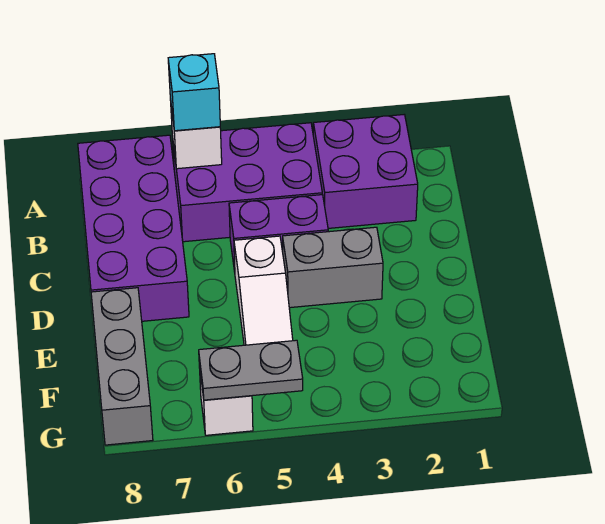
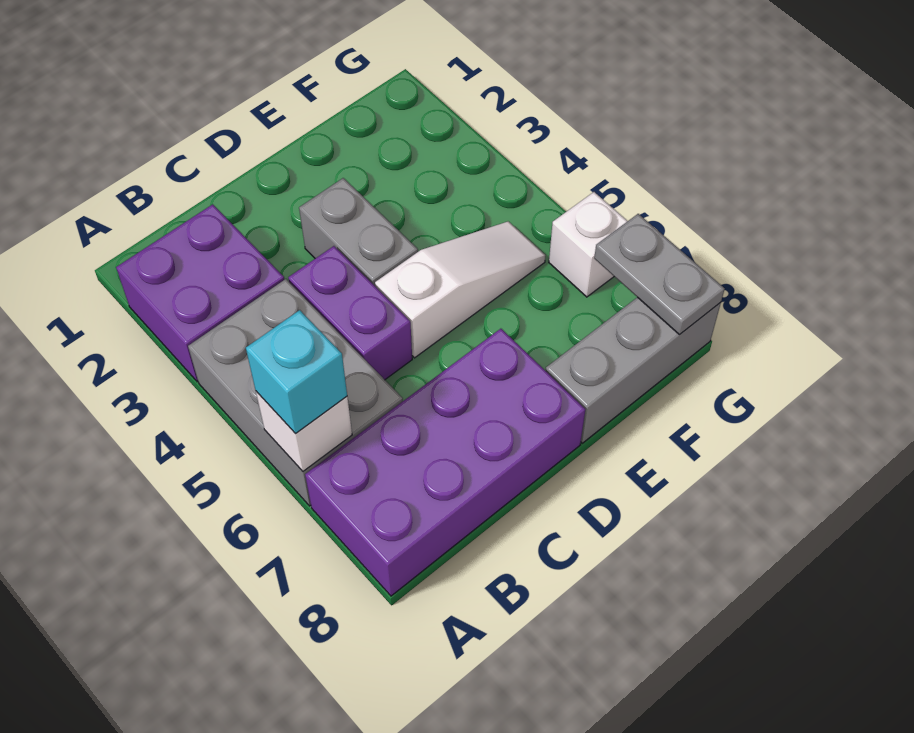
purple 2x3 brick [172,123,322,242] -> grey 2x3 brick [188,279,403,506]
grey 1x2 plate [199,340,303,400] -> grey 1x2 plate moved to [594,214,725,334]

